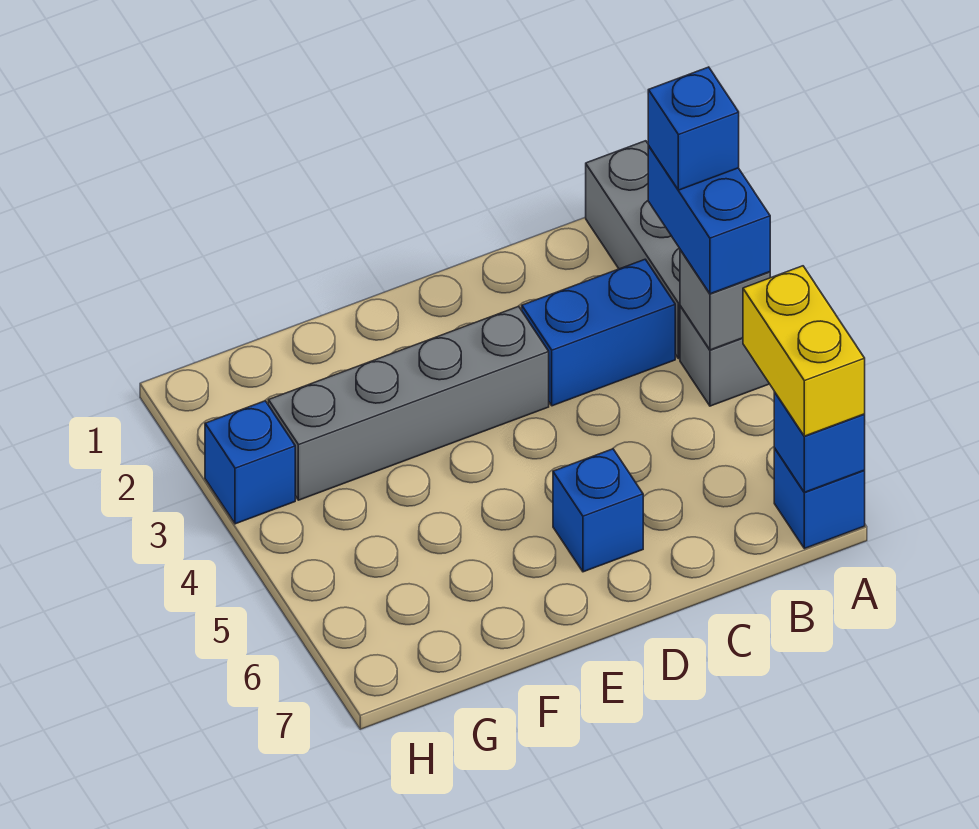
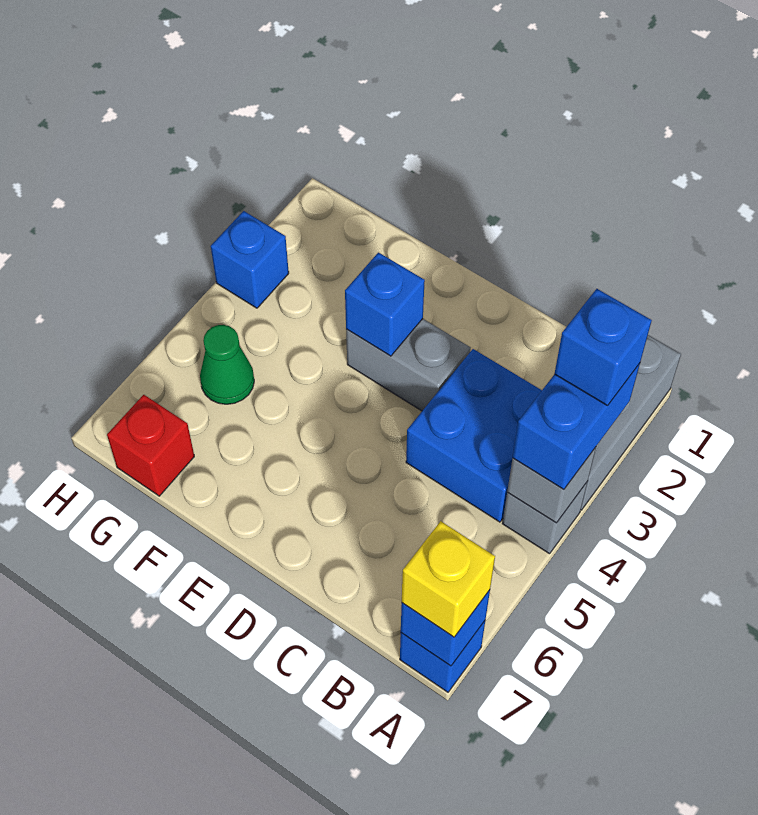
yellow 1x2 brick [743,266,865,436] -> yellow 1x1 brick [402,521,495,637]
blue 1x2 brick [522,259,675,406] -> blue 2x2 brick [406,349,542,522]
grey 1x4 brick [268,306,549,500] -> grey 1x2 brick [346,319,470,411]
blue 1x1 brick [553,449,643,572] -> blue 1x1 brick moved to [345,253,425,356]
none -> green 1x1 cone [200,325,254,404]
none -> red 1x1 brick [107,395,194,496]

